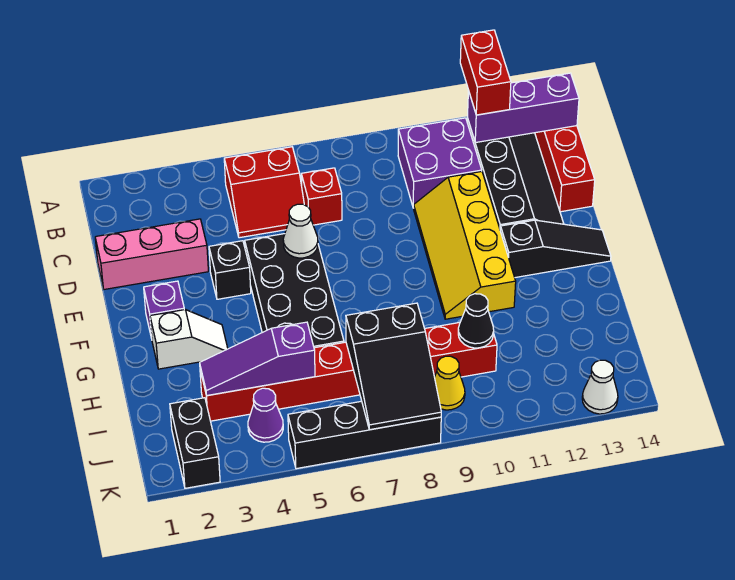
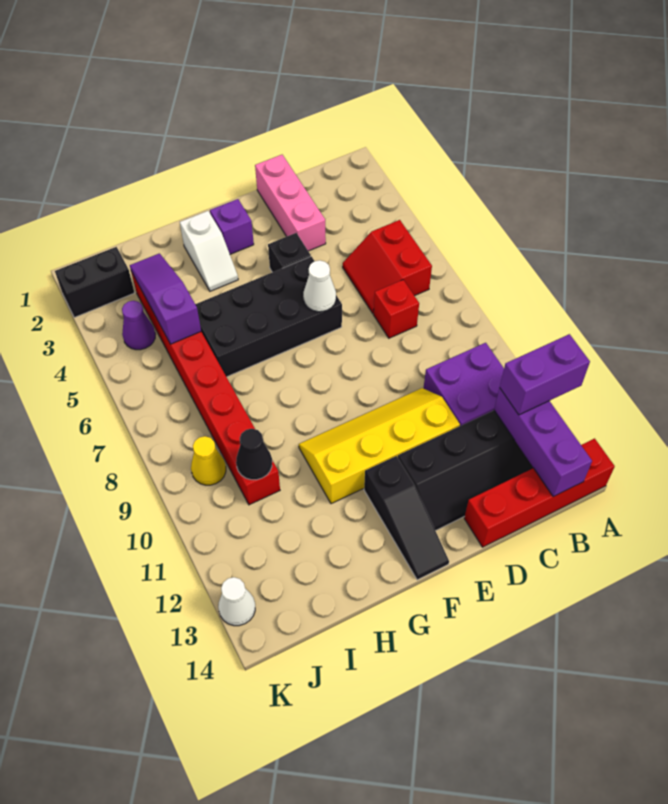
red 1x2 brick [460,30,511,115] -> purple 1x2 brick [500,334,590,415]
black 2x3 slope [346,303,441,430] -> none
black 1x4 brick [288,401,441,469] -> none

